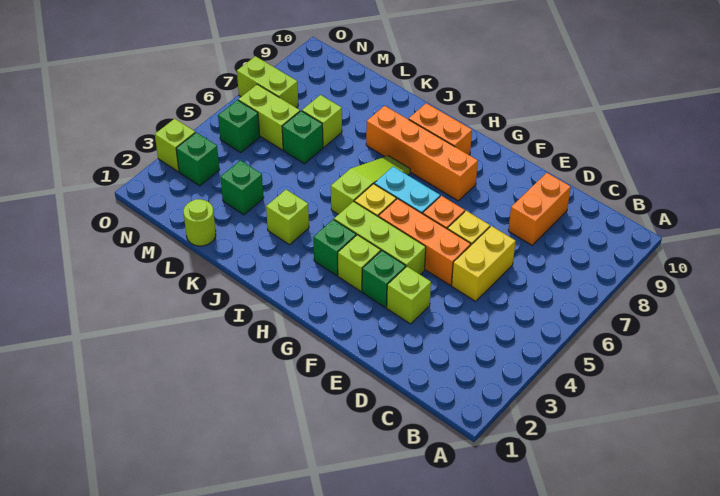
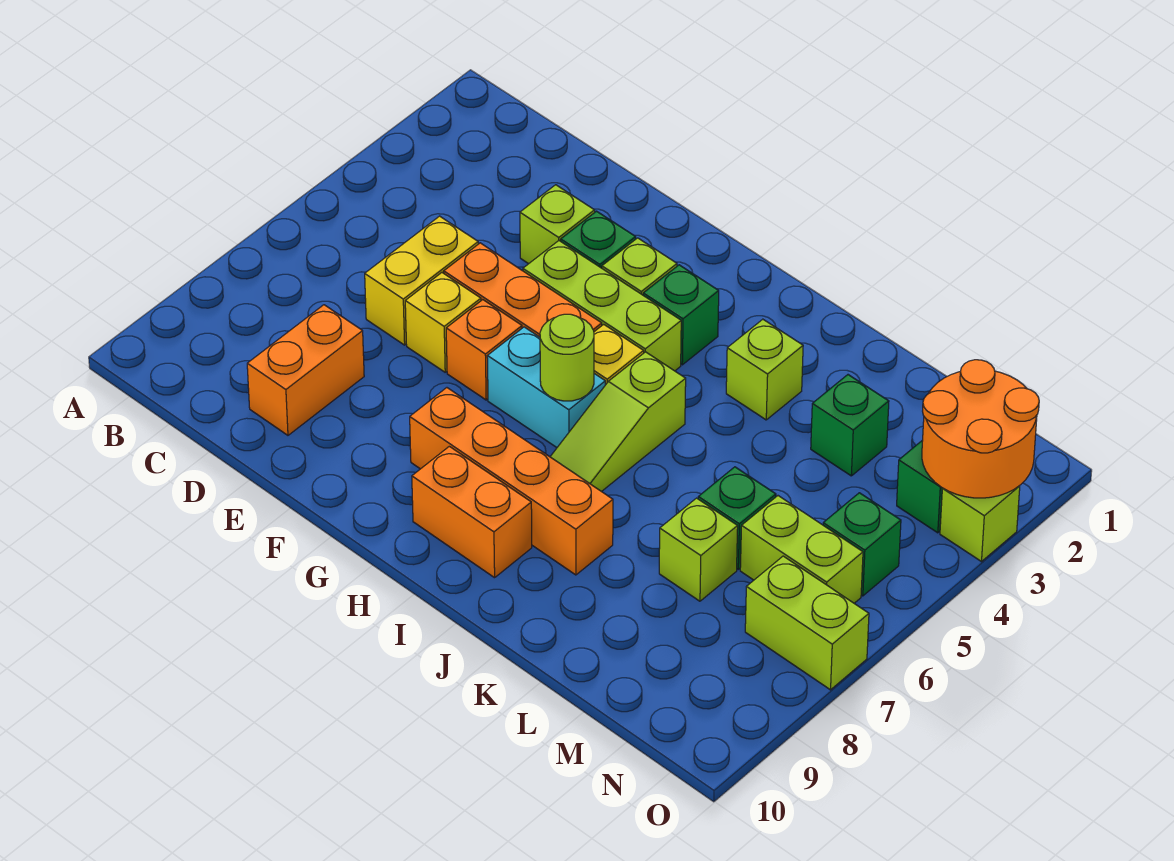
lime 1x1 round brick [183,199,216,246] -> lime 1x1 round brick moved to [540,314,594,401]
none -> orange 2x2 round brick [922,360,1039,498]

